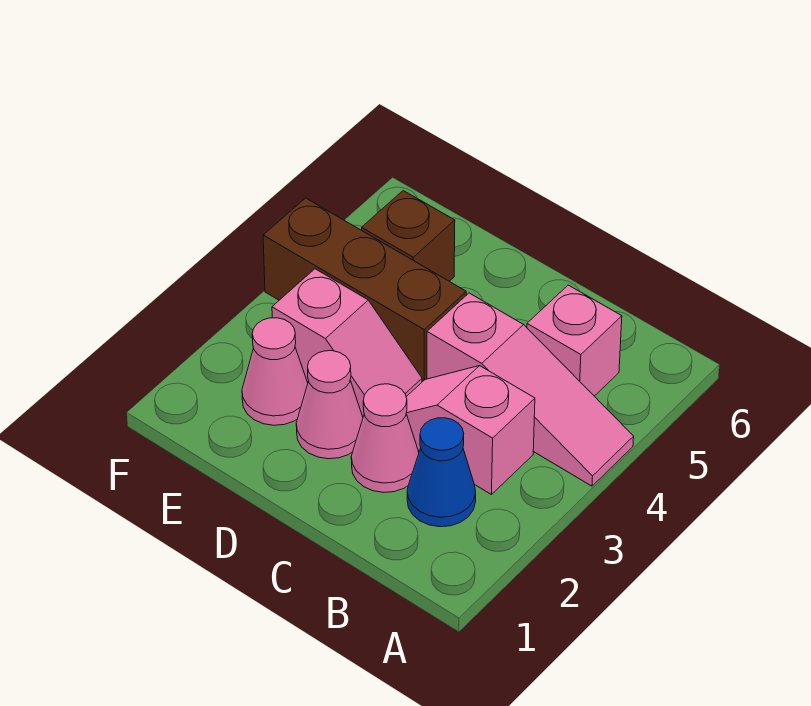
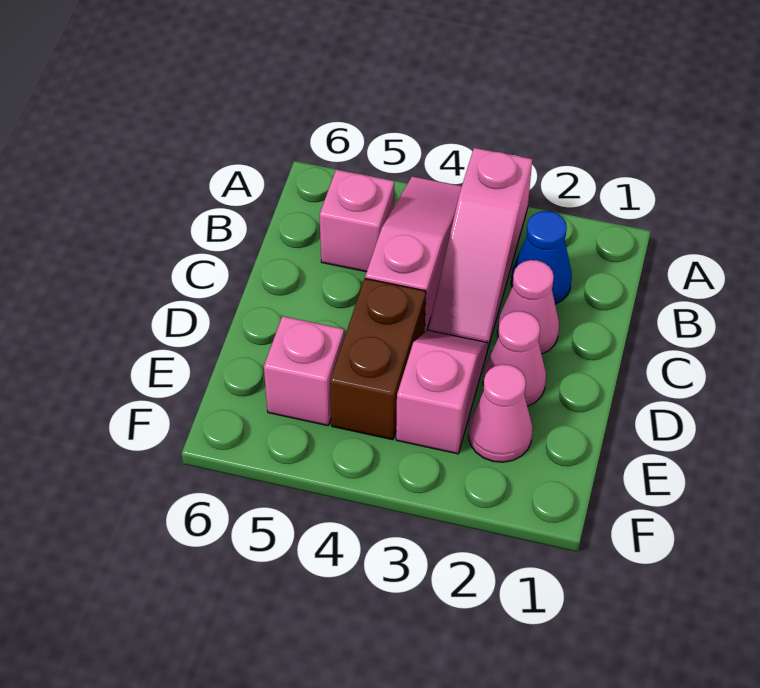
pink 1x2 slope [406,366,535,495] -> pink 1x3 slope [428,148,532,347]
brown 1x3 brick [263,198,466,382] -> brown 1x2 brick [330,279,426,440]
brown 1x1 brick [362,191,455,281] -> pink 1x1 brick [264,316,344,426]

